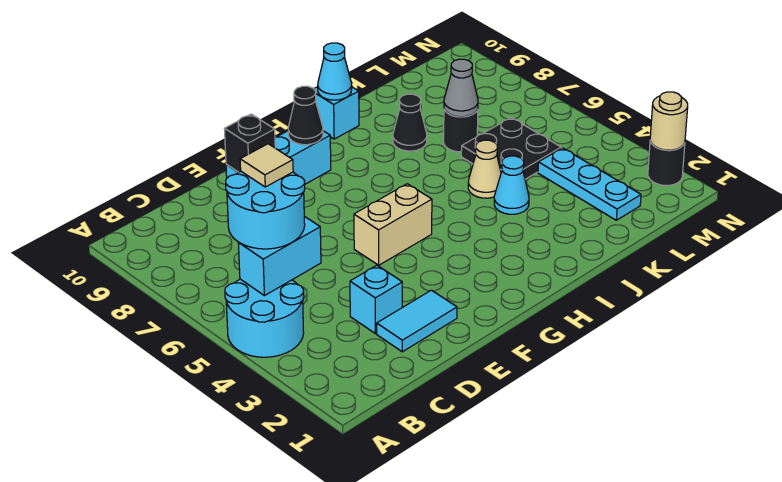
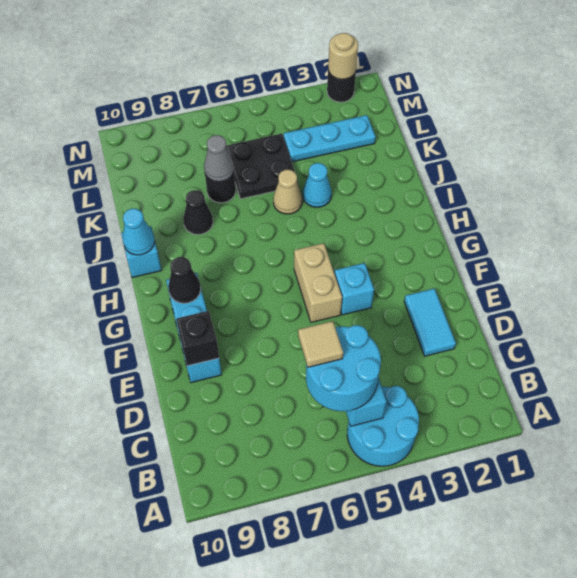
cyan 1x1 brick [350,265,402,334] -> cyan 1x1 brick moved to [334,263,374,315]

